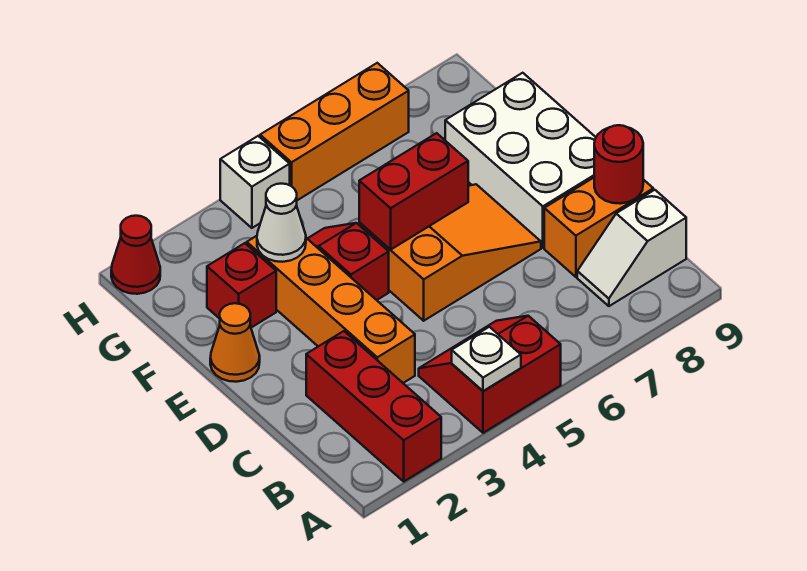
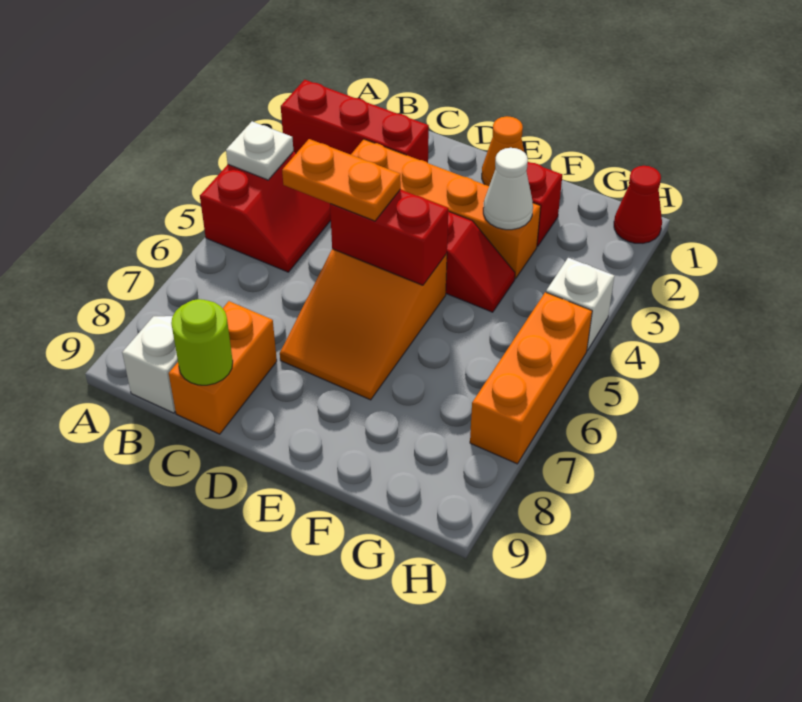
none -> orange 1x2 plate [282,139,401,221]
red 1x1 round brick [594,125,643,204] -> lime 1x1 round brick [171,299,233,385]
white 2x3 brick [445,73,596,248] -> none
red 1x2 brick [359,133,468,249] -> red 1x2 brick turned to [330,190,448,285]

